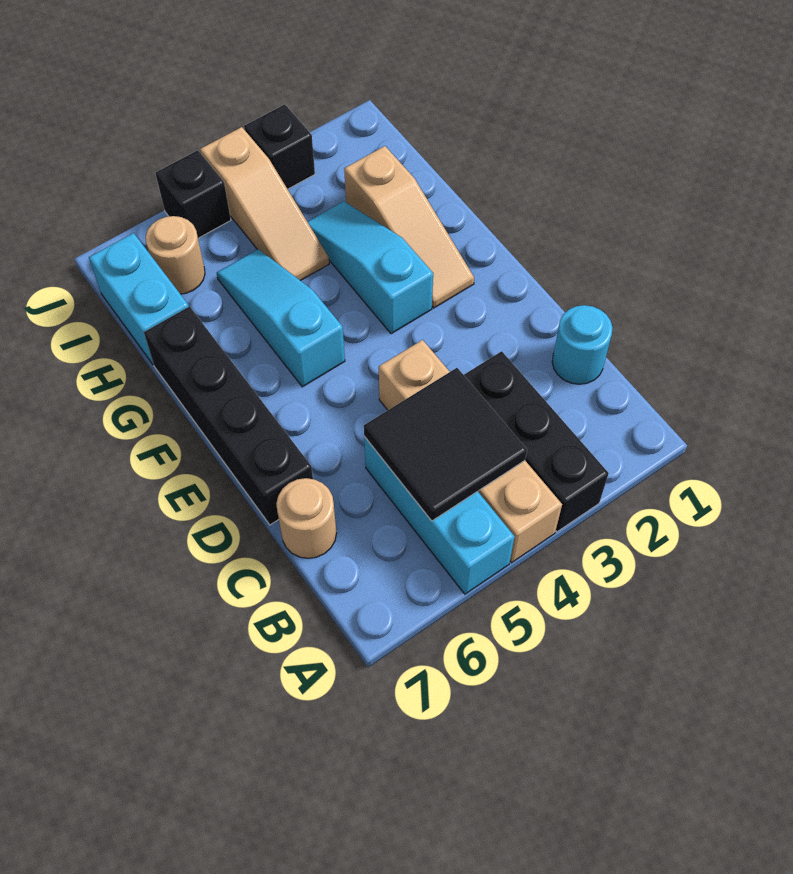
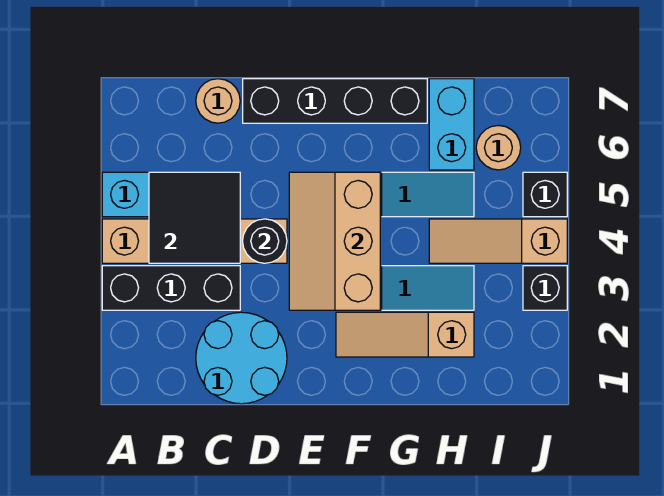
cyan 1x1 round brick [552,305,613,384] -> cyan 2x2 round brick [196,312,287,404]
none -> black 1x1 round brick [243,219,287,263]
none -> tan 2x3 slope [289,172,380,310]
cyan 1x2 brick [89,233,189,365] -> cyan 1x2 brick turned to [429,79,474,170]

